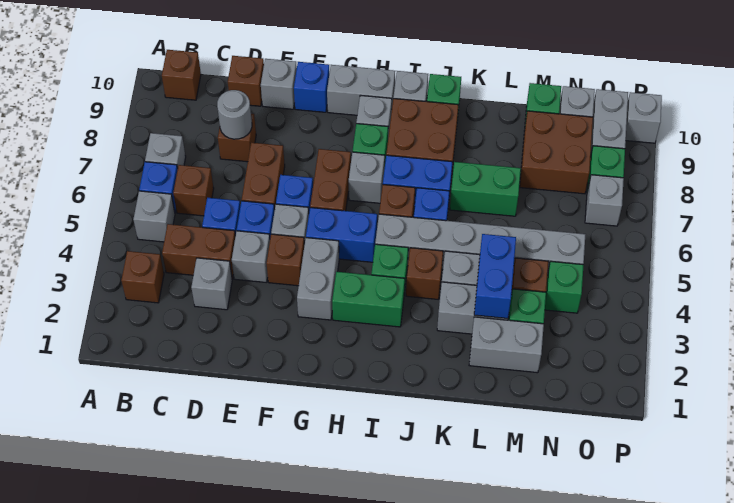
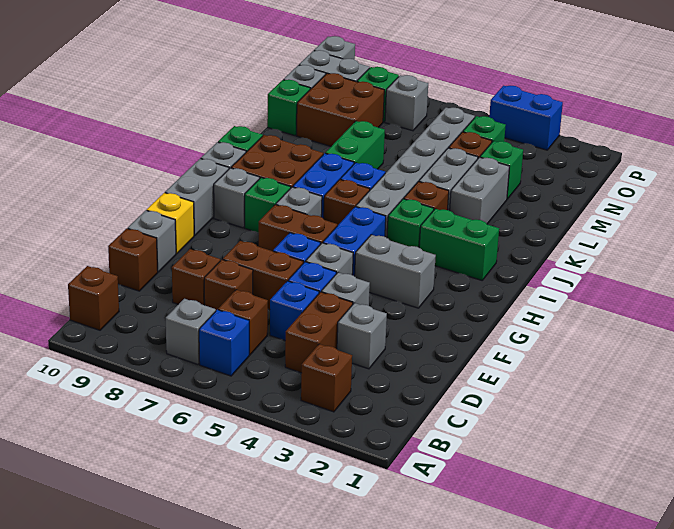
grey 1x1 brick [133,191,175,242] -> none
grey 1x1 round brick [217,90,252,139] -> none
brown 1x1 brick [267,234,304,286] -> brown 1x1 brick moved to [204,260,253,310]
blue 1x1 brick [294,62,329,112] -> yellow 1x1 brick [147,193,194,254]
green 1x2 brick [332,272,405,327] -> green 1x2 brick turned to [419,209,499,280]
grey 1x2 brick [469,317,544,373] -> none
blue 1x2 brick [474,234,516,319] -> blue 1x2 brick moved to [489,86,563,150]

